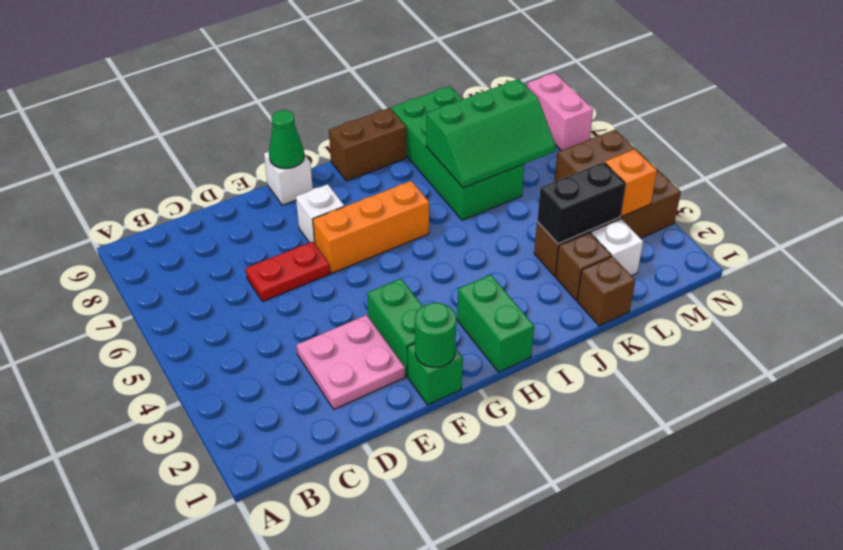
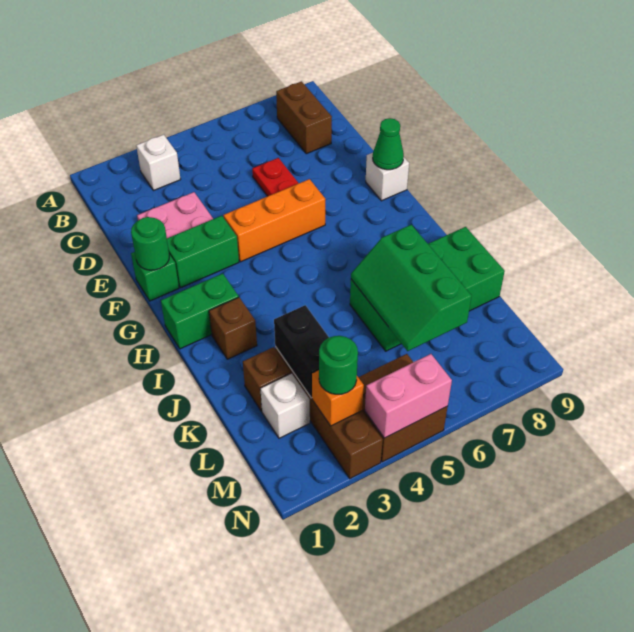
orange 1x3 brick [313,181,429,273] -> orange 1x3 brick turned to [223,179,325,262]
white 1x1 brick [296,184,344,243] -> white 1x1 brick moved to [136,135,181,190]
brown 1x2 brick [329,108,407,181] -> brown 1x2 brick moved to [276,81,332,154]
brown 1x1 brick [577,256,635,326] -> brown 1x1 brick moved to [209,297,257,359]
none -> green 1x1 round brick [319,336,358,394]
pink 1x2 brick [527,73,593,151] -> pink 1x2 brick moved to [365,354,452,438]

